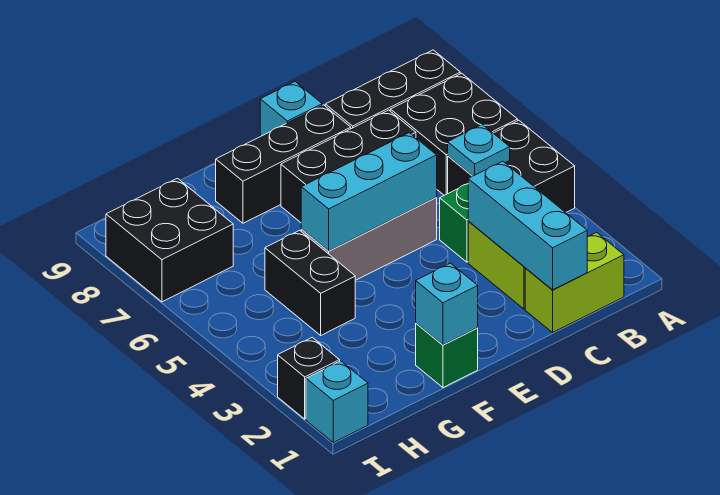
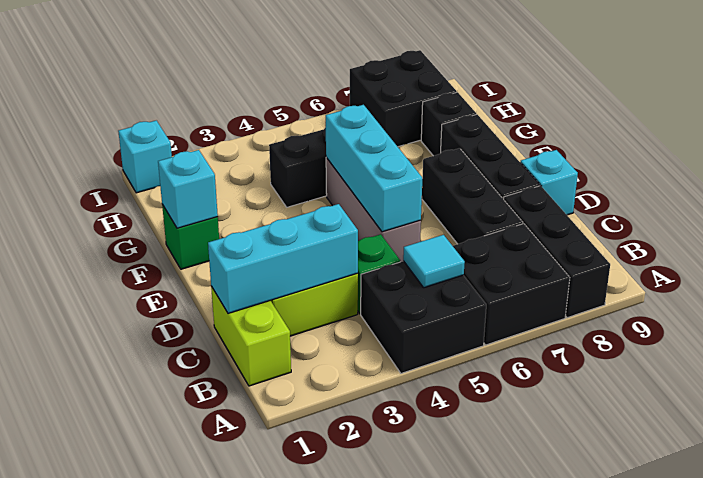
cyan 1x1 plate [448,124,510,176] -> cyan 1x1 tile [403,235,465,288]
black 1x1 brick [278,337,340,419] -> black 1x1 brick moved to [421,92,476,156]

